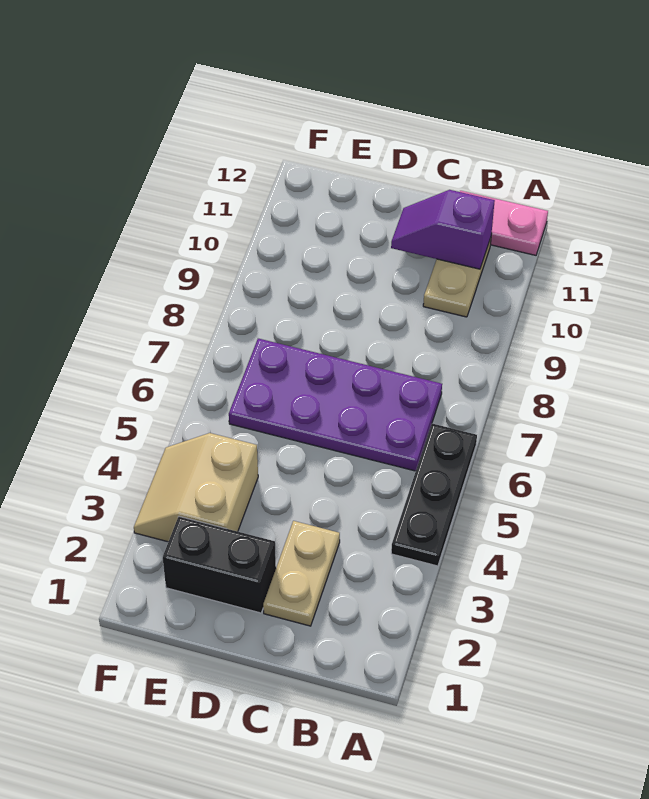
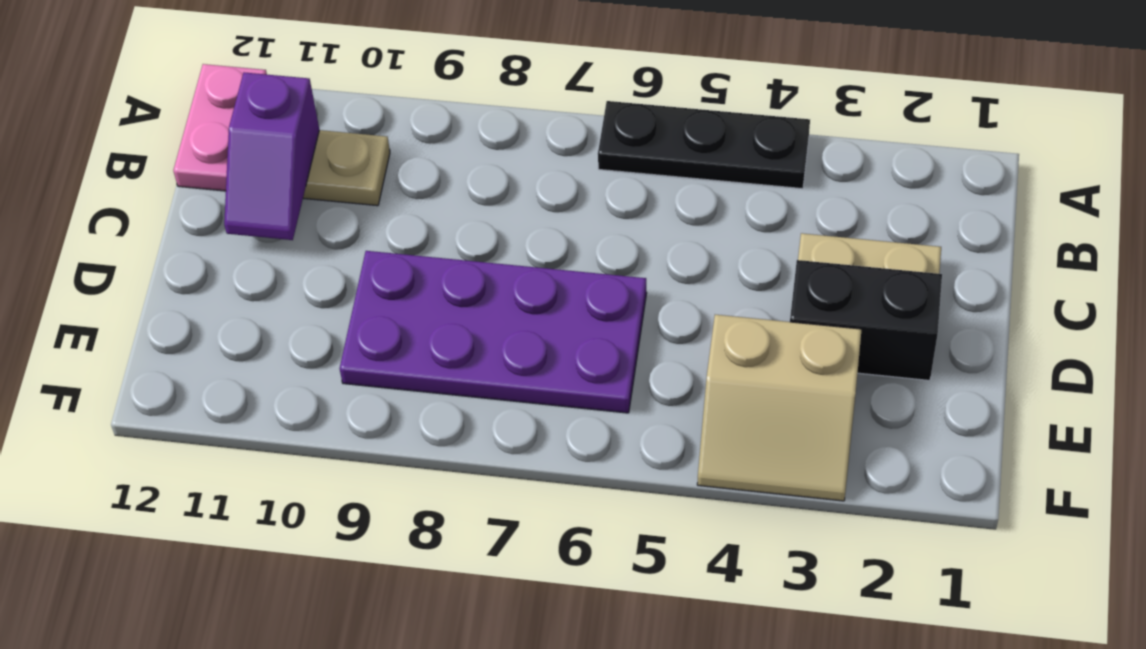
purple 2x4 plate [229,339,442,471] -> purple 2x4 plate turned to [340,251,647,413]
black 1x2 brick [163,516,276,613] -> black 1x2 brick turned to [790,260,942,380]

